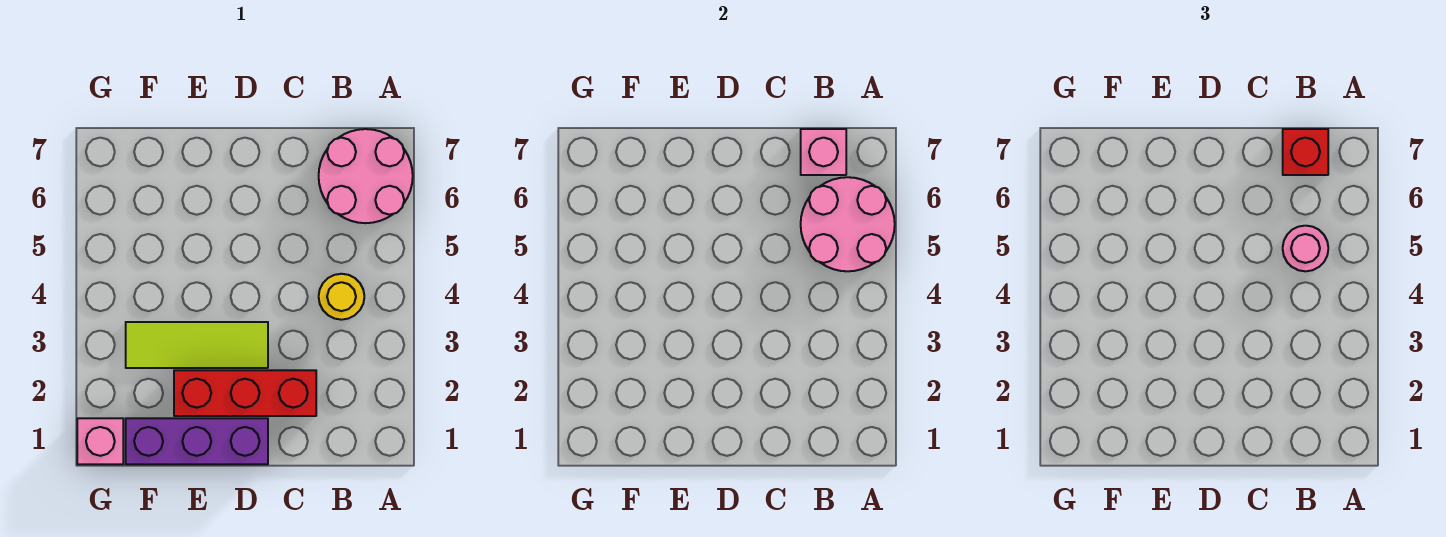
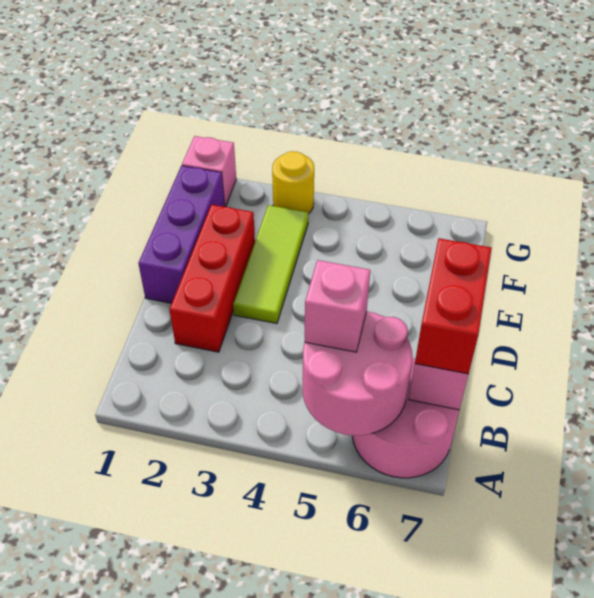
yellow 1x1 round brick [319,274,364,320] -> yellow 1x1 round brick moved to [272,151,314,214]
pink 1x1 round brick [1283,226,1328,271] -> pink 1x1 brick [305,260,370,352]
red 1x1 brick [1283,129,1328,175] -> red 1x2 brick [415,238,492,374]

